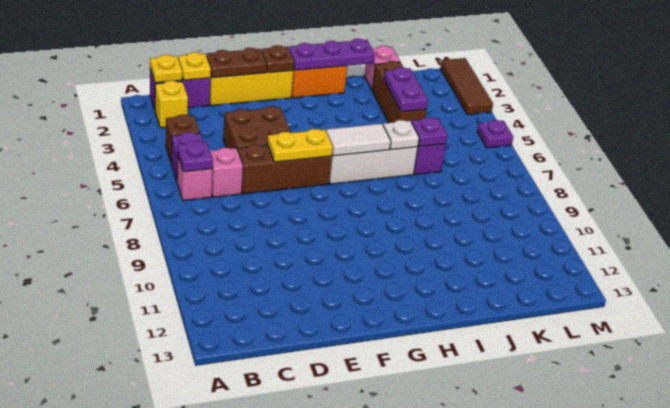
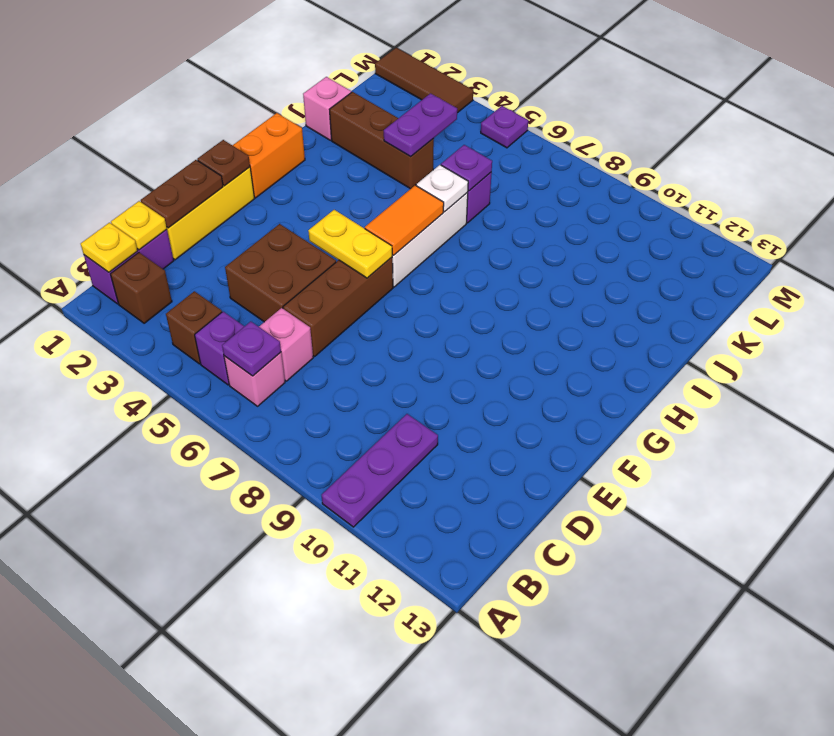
yellow 1x1 brick [155,81,188,128] -> brown 1x1 brick [111,253,172,323]
yellow 1x2 plate [267,129,333,162] -> yellow 1x2 plate turned to [308,210,392,278]
purple 1x3 plate [289,39,375,70] -> purple 1x3 plate moved to [322,414,438,527]
white 1x2 tile [326,124,391,156] -> orange 1x2 tile [365,185,444,255]
purple 1x2 plate [384,67,428,112] -> purple 1x2 plate turned to [384,93,457,157]

